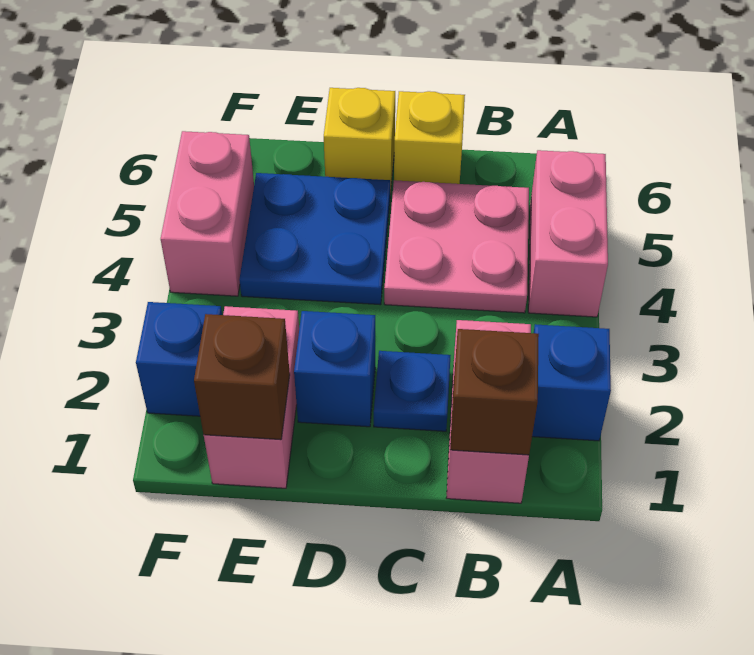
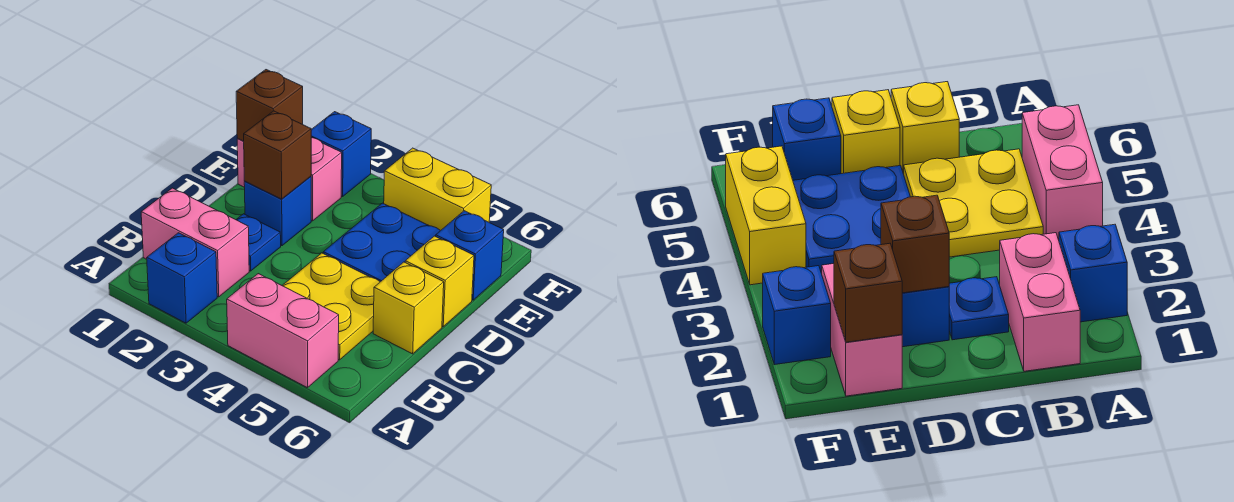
brown 1x1 brick [450,329,539,455] -> brown 1x1 brick moved to [244,111,311,199]
pink 2x2 plate [384,180,529,313] -> yellow 2x2 plate [282,253,380,360]
none -> blue 1x1 brick [436,211,504,300]
pink 1x2 brick [161,131,254,296] -> yellow 1x2 brick [384,148,491,231]

